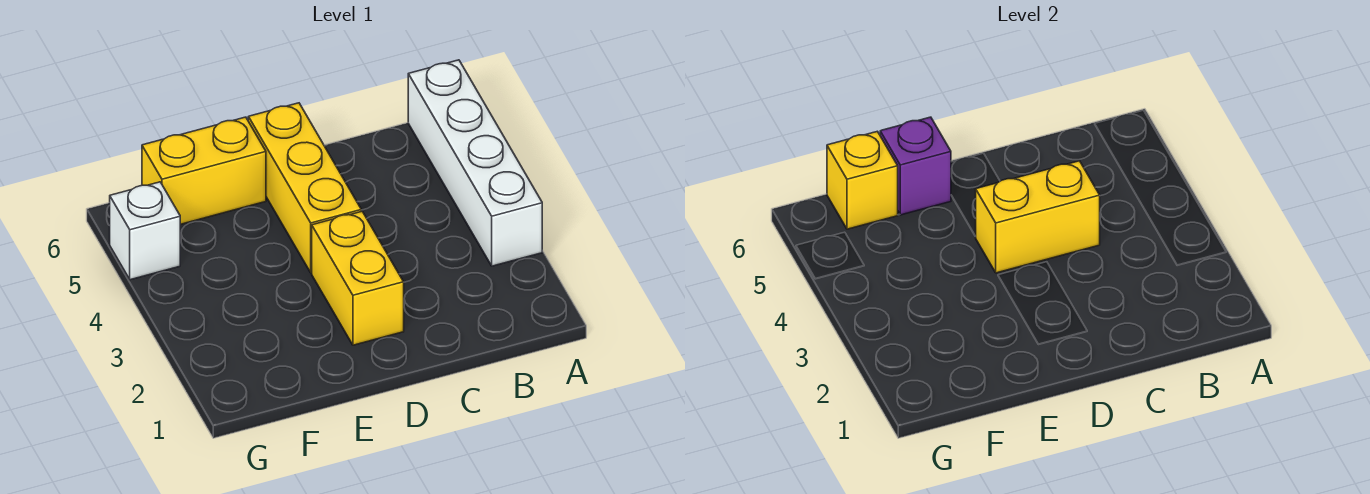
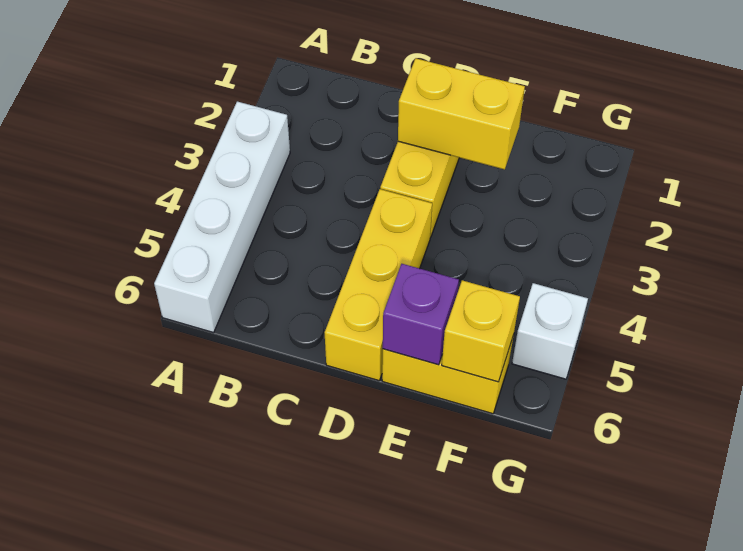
yellow 1x2 brick [975,161,1100,273] -> yellow 1x2 brick moved to [398,58,525,169]

